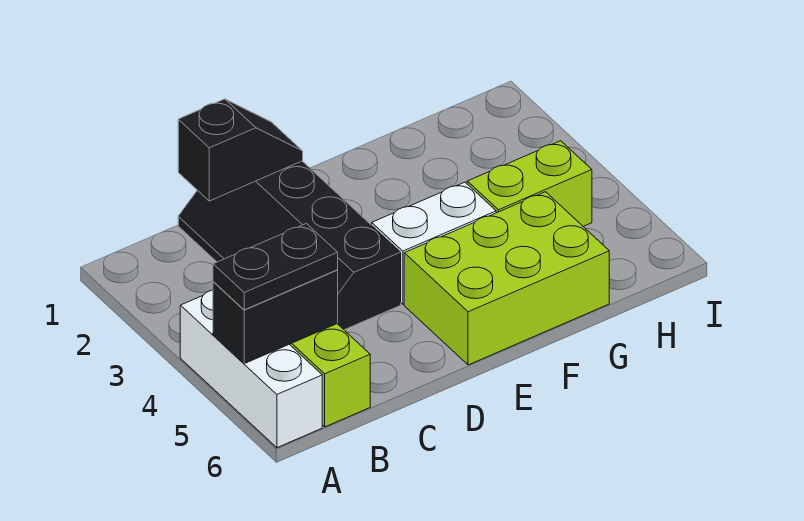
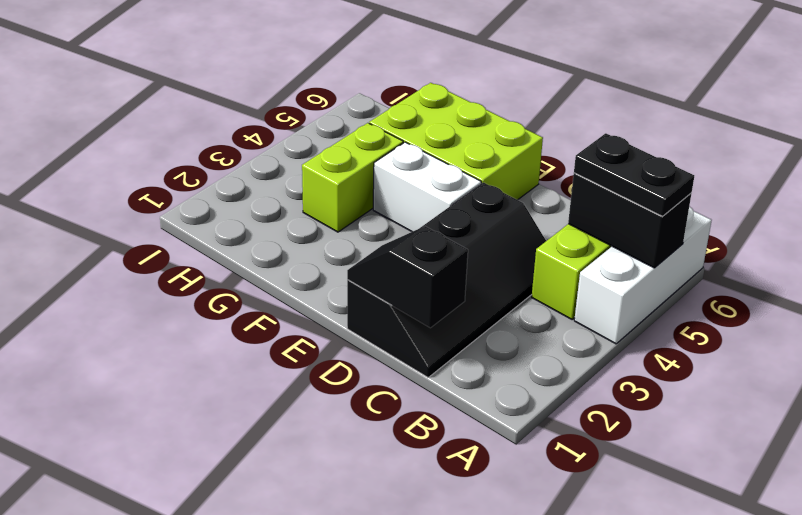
lime 1x2 brick [467,141,592,227] -> lime 1x2 brick turned to [302,123,403,232]

